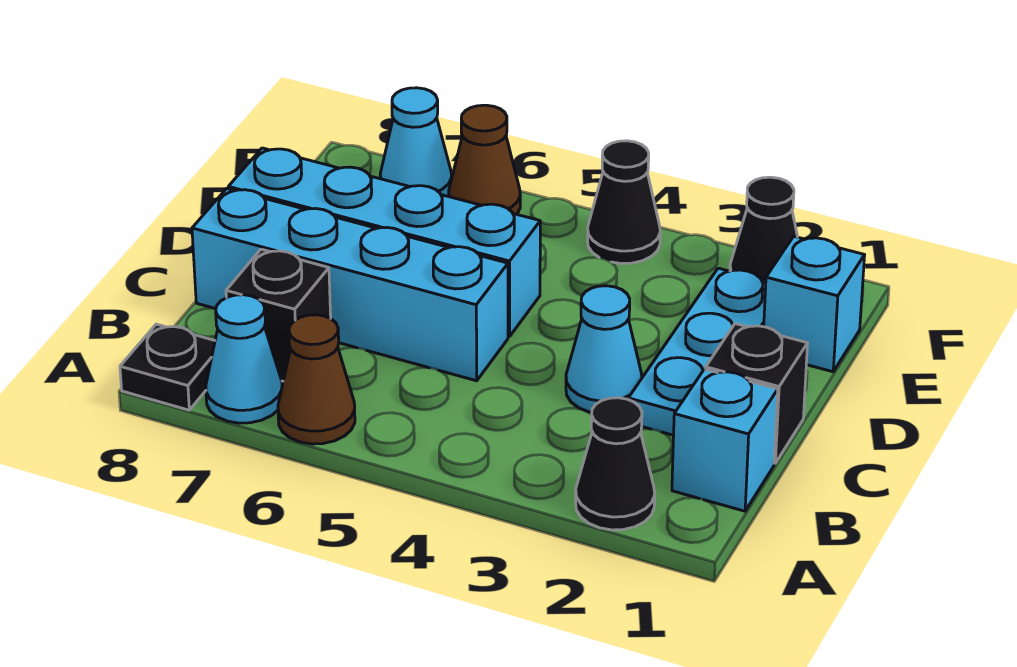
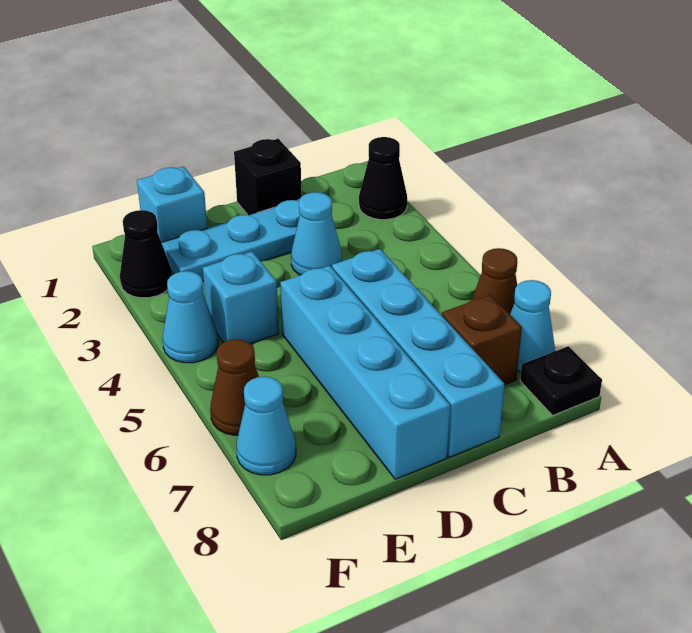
cyan 1x1 brick [672,369,778,511] -> cyan 1x1 brick moved to [203,251,279,344]
black 1x1 brick [226,249,331,381] -> brown 1x1 brick [442,295,522,385]
black 1x1 cone [588,141,660,264] -> cyan 1x1 cone [163,271,218,363]

